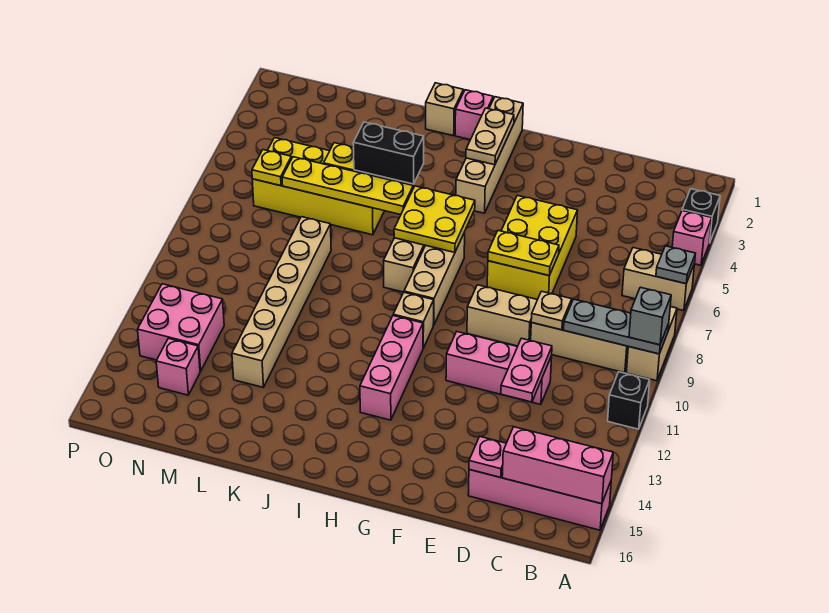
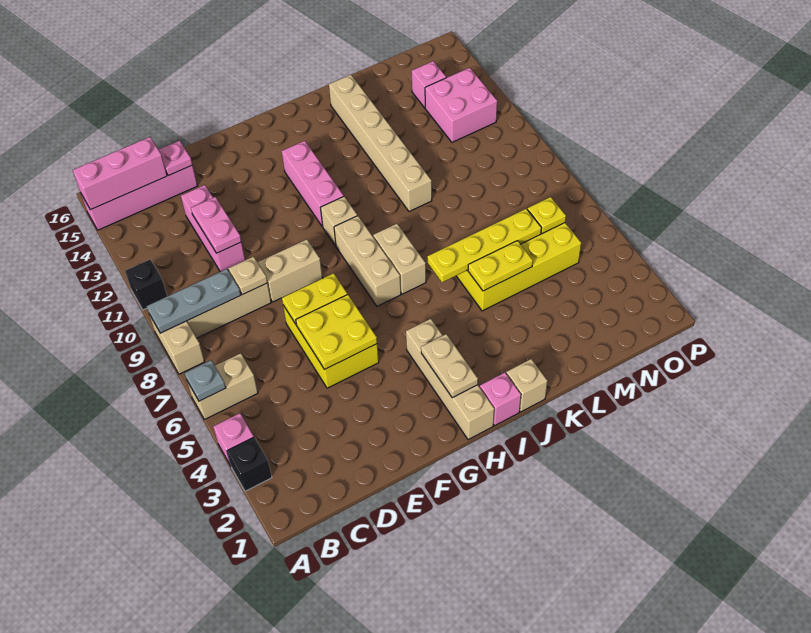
grey 1x1 brick [629,287,671,345] -> none
pink 1x3 brick [446,332,552,405] -> pink 1x3 brick turned to [181,185,245,272]
yellow 2x2 plate [394,186,475,252] -> yellow 2x2 plate moved to [296,294,377,370]
black 1x2 brick [353,122,424,184] -> none
tan 1x6 brick [232,217,331,387] -> tan 1x6 brick moved to [329,75,432,211]

